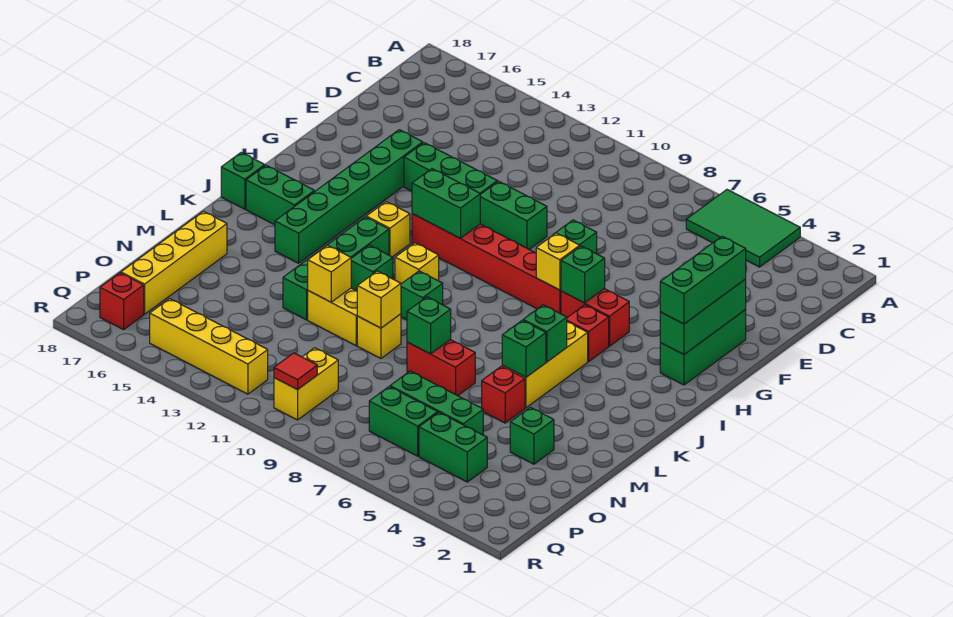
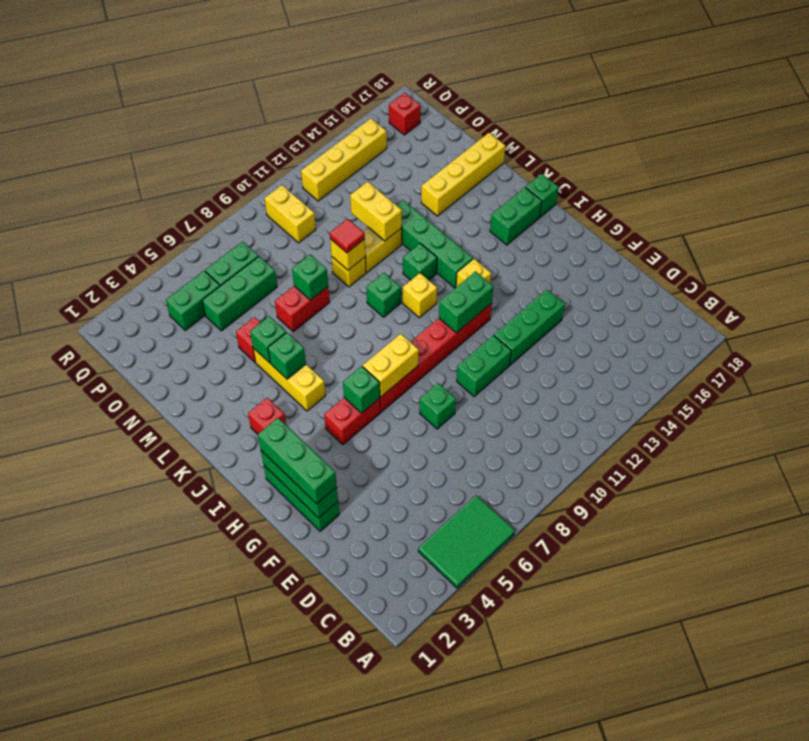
green 1x6 brick [275,130,423,263] -> none
yellow 1x1 brick [536,233,580,290] -> yellow 1x2 brick [363,334,419,397]
red 1x1 brick [567,305,609,362] -> red 1x1 brick moved to [248,398,286,434]
yellow 1x1 brick [308,245,351,302] -> yellow 1x2 brick [350,182,402,241]
yellow 1x4 brick [121,211,227,314] -> yellow 1x4 brick turned to [421,133,505,216]
green 1x1 brick [510,407,554,464] -> none
red 1x1 tile [274,353,317,390] -> red 1x1 tile moved to [330,219,365,253]

